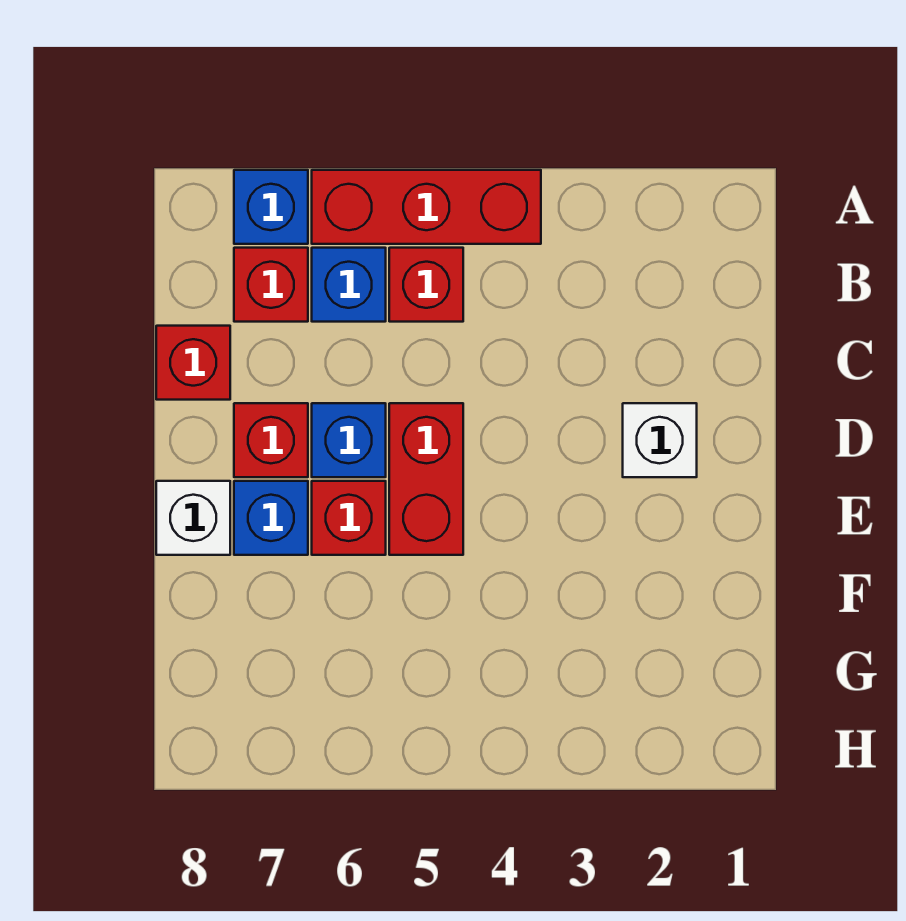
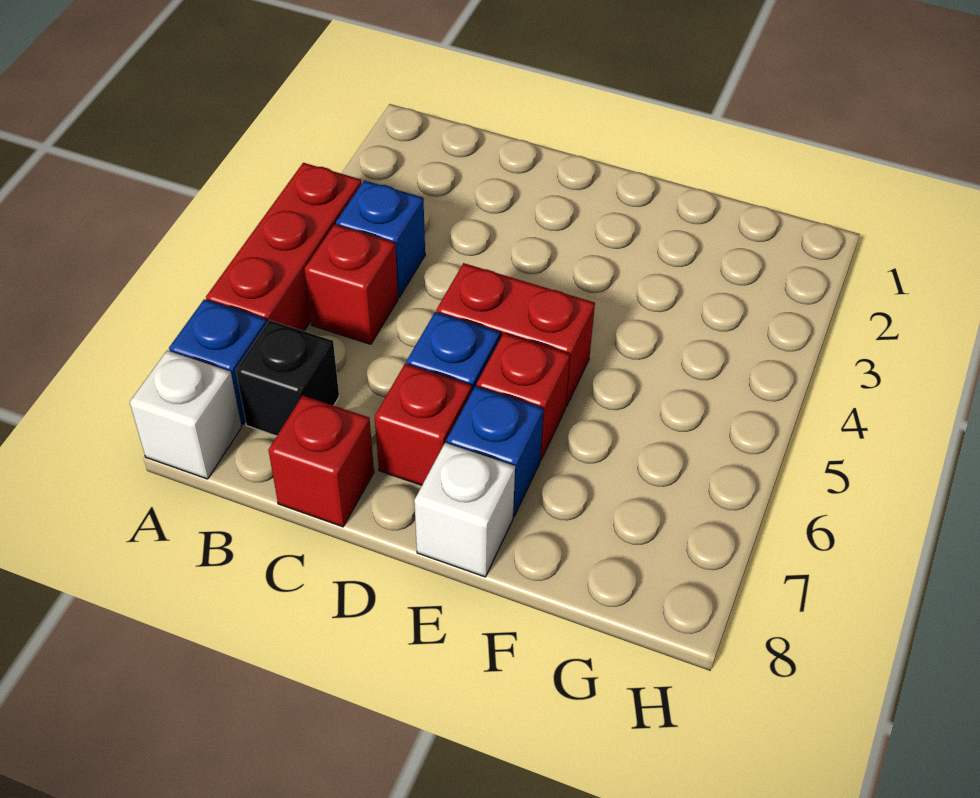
blue 1x1 brick [312,248,386,322] -> blue 1x1 brick moved to [336,180,425,297]
red 1x1 brick [234,248,308,322] -> black 1x1 brick [236,320,339,436]
white 1x1 brick [623,403,697,477] -> white 1x1 brick moved to [130,350,242,479]

